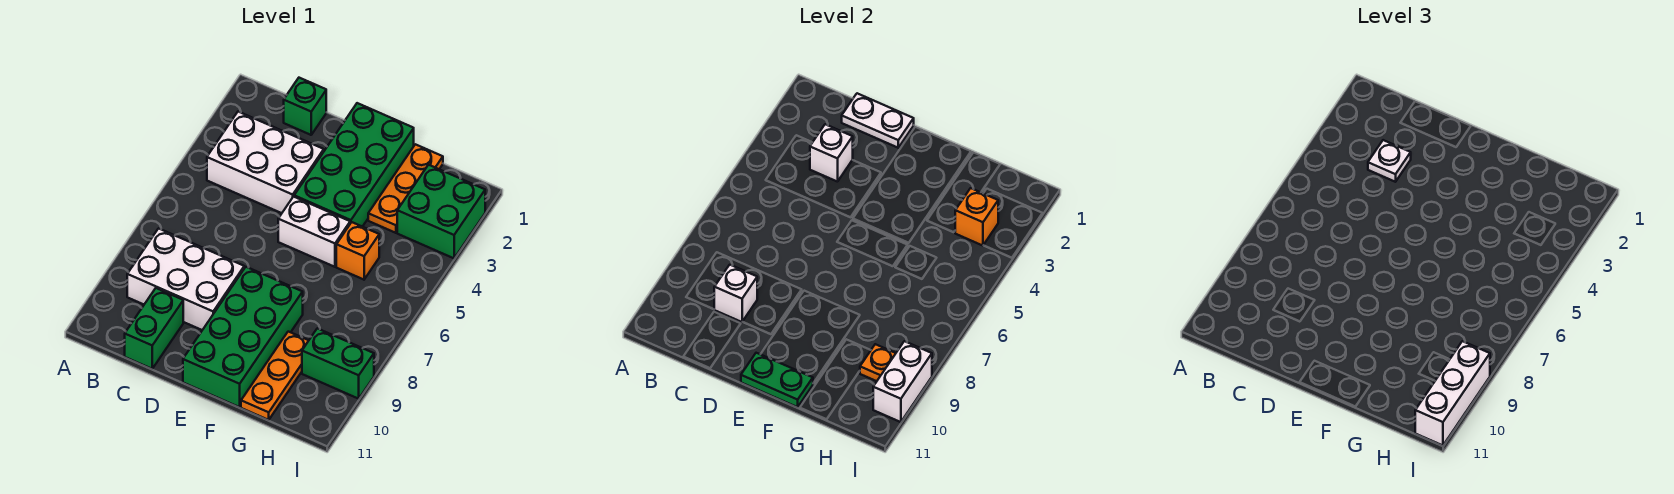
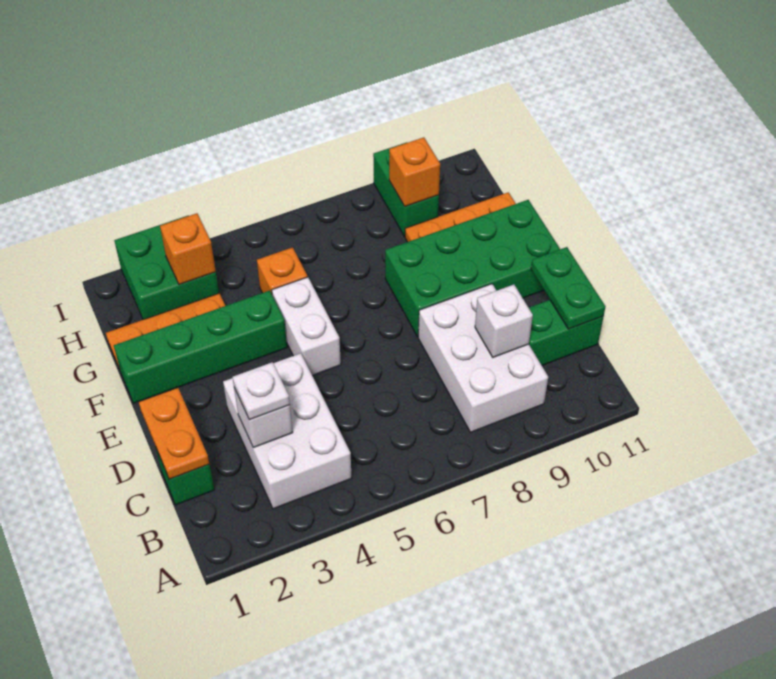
white 1x2 plate [842,93,914,148] -> orange 1x2 plate [139,388,209,479]
green 2x4 brick [294,103,414,227] -> green 1x4 brick [114,291,287,403]
green 1x2 plate [741,353,813,407] -> green 1x2 plate moved to [531,247,605,329]
orange 1x1 plate [860,344,896,381] -> orange 1x1 brick [389,137,440,207]
white 1x2 brick [873,341,932,422] -> none
white 1x3 brick [1415,341,1490,445] -> none

